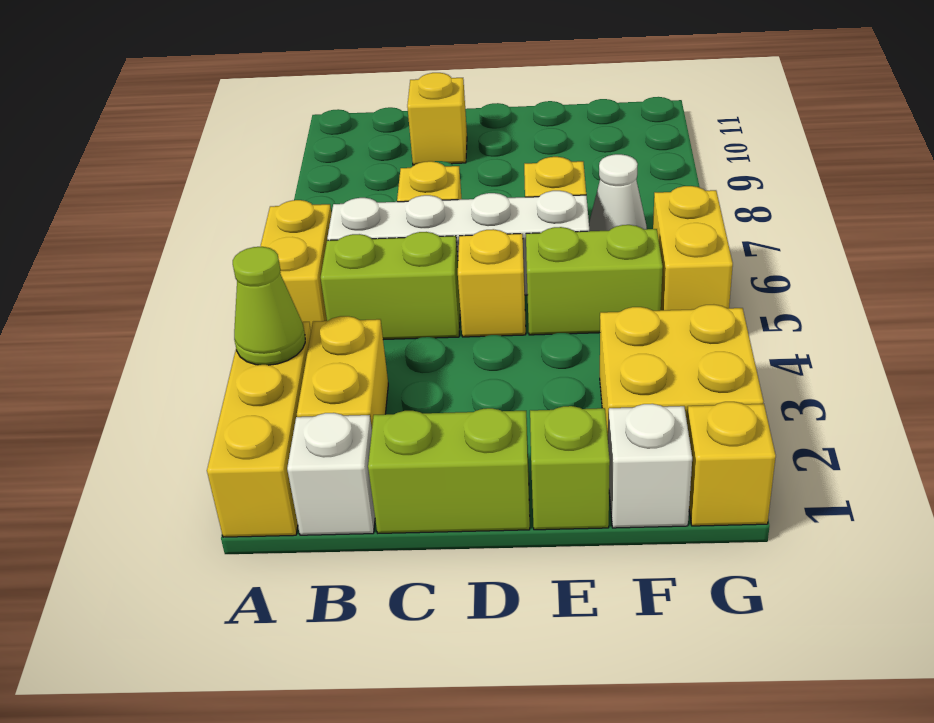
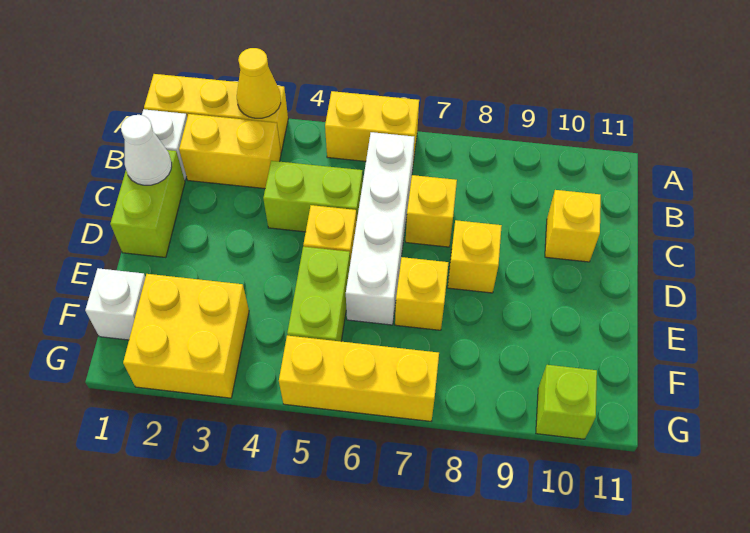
lime 1x1 cone [233,247,305,365] -> yellow 1x1 cone [237,48,281,118]
lime 1x2 brick [321,232,460,340] -> lime 1x2 brick turned to [263,161,363,232]
lime 1x1 brick [530,406,610,530] -> lime 1x1 brick moved to [536,365,597,439]
white 1x1 cone [589,154,647,231] -> white 1x1 cone moved to [121,115,172,185]
yellow 1x1 brick [687,402,776,526] -> yellow 1x1 brick moved to [448,220,502,293]
yellow 1x2 brick [653,186,733,310] -> yellow 1x3 brick [279,335,439,421]

